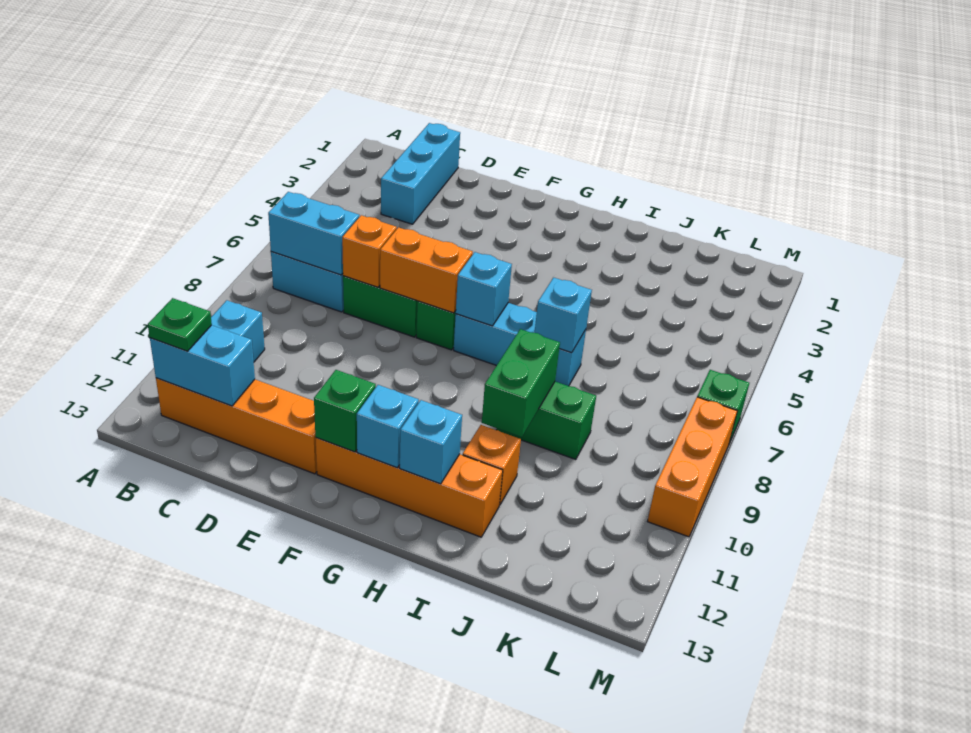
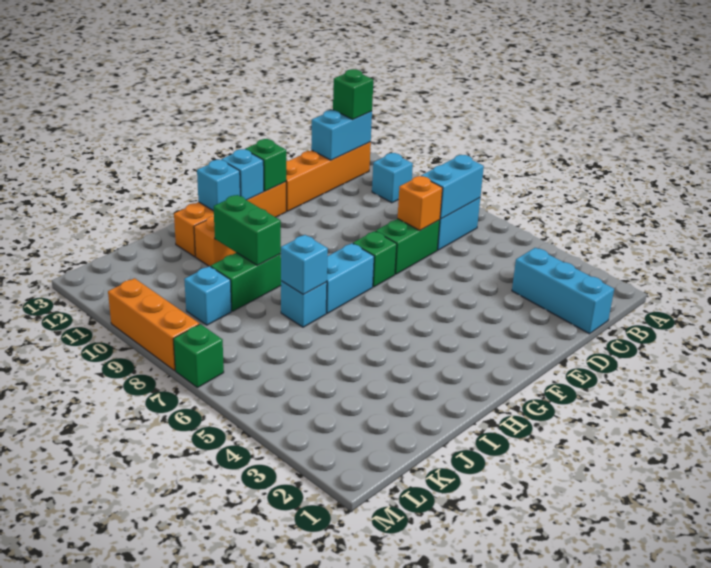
green 1x1 plate [148,298,212,351] -> green 1x1 brick [333,69,373,119]
orange 1x2 brick [380,227,473,313] -> none
cyan 1x1 brick [456,252,512,326] -> cyan 1x1 brick moved to [184,266,231,325]

